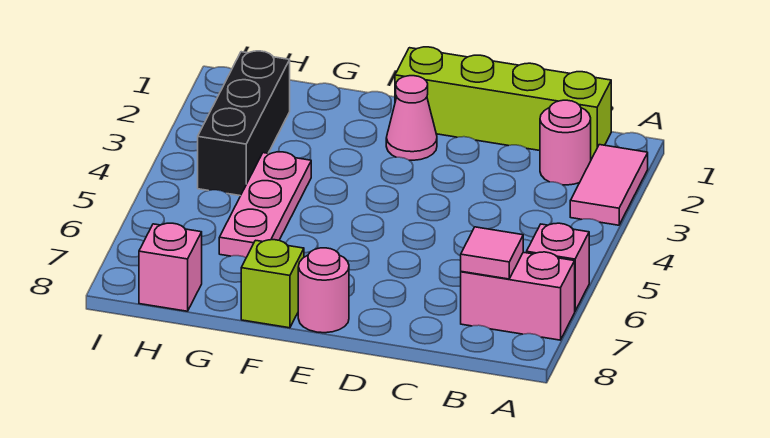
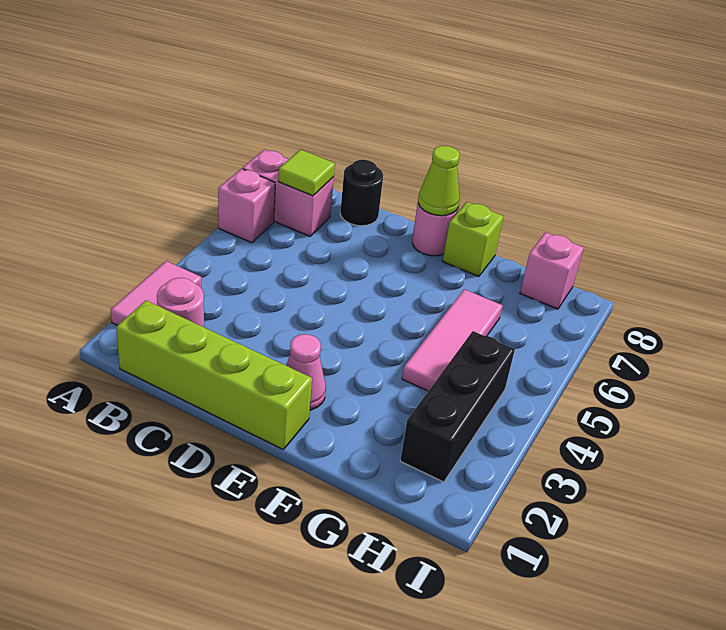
pink 1x1 tile [461,227,523,279] -> lime 1x1 tile [278,150,335,196]
none -> black 1x1 round brick [340,160,383,226]
none -> lime 1x1 cone [418,146,460,216]
pink 1x3 plate [219,152,311,257] -> pink 1x3 tile [402,289,503,391]

